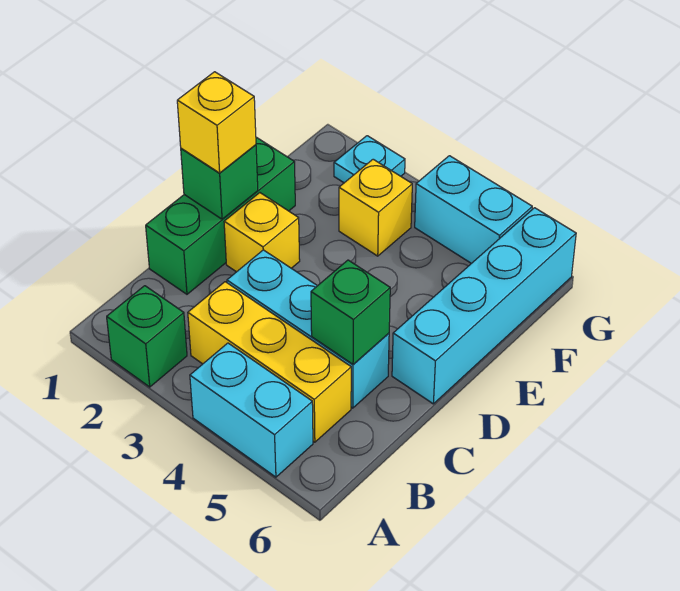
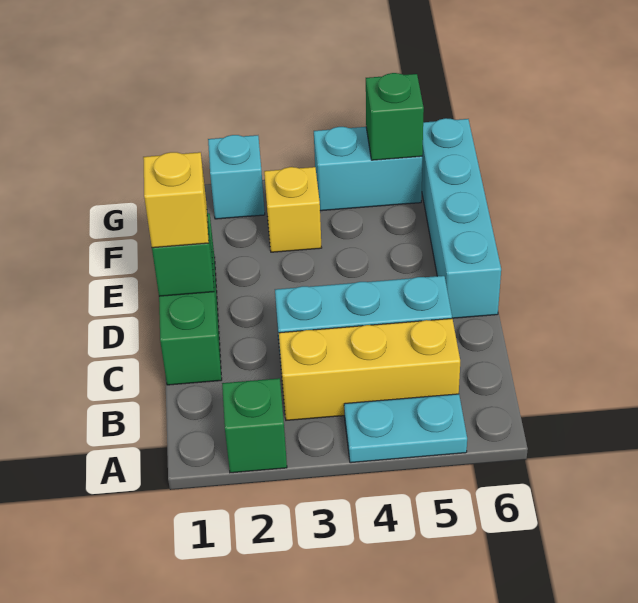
cyan 1x2 brick [190,343,313,477] -> cyan 1x2 plate [344,394,467,463]
green 1x1 brick [311,260,390,364] -> green 1x1 brick moved to [366,73,424,160]
yellow 1x1 brick [224,193,300,272] -> none
cyan 1x1 plate [334,136,405,183] -> cyan 1x1 brick [208,135,265,219]

